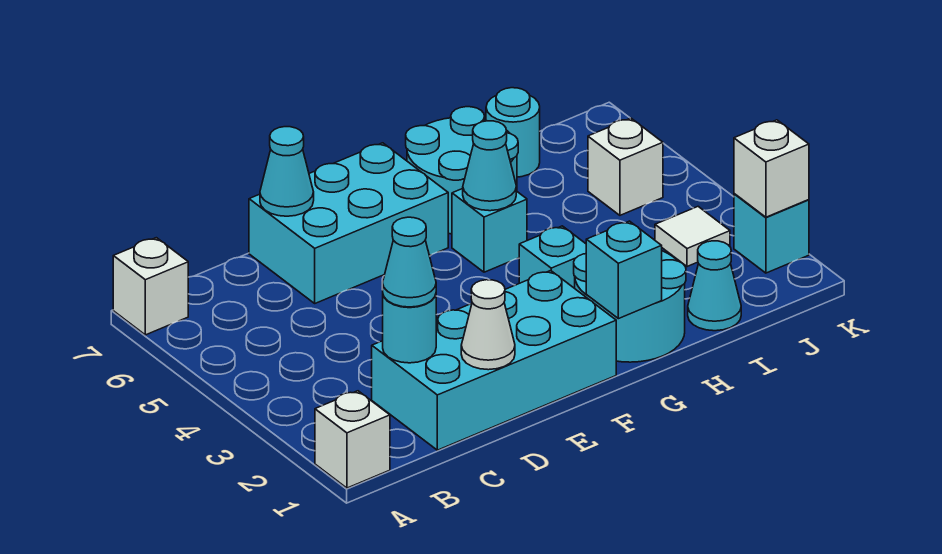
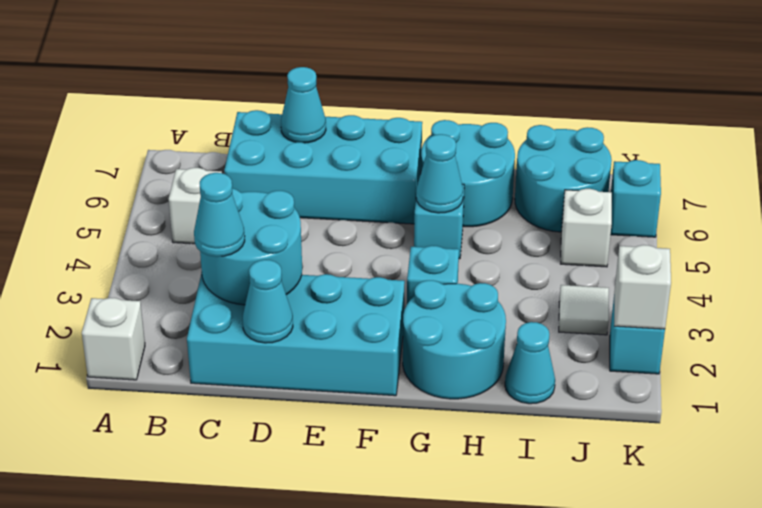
white 1x1 brick [113,238,188,335] -> white 1x1 brick moved to [169,168,222,244]
cyan 1x1 round brick [383,295,436,363] -> cyan 2x2 round brick [200,188,302,305]
white 1x1 cone [461,280,515,370] -> cyan 1x1 cone [243,260,293,343]
cyan 2x3 brick [249,143,448,303] -> cyan 2x4 brick [224,110,422,224]
cyan 1x1 brick [586,221,662,319] -> cyan 1x1 brick moved to [611,160,661,237]
cyan 1x1 round brick [486,88,540,177] -> cyan 2x2 round brick [515,125,612,232]

